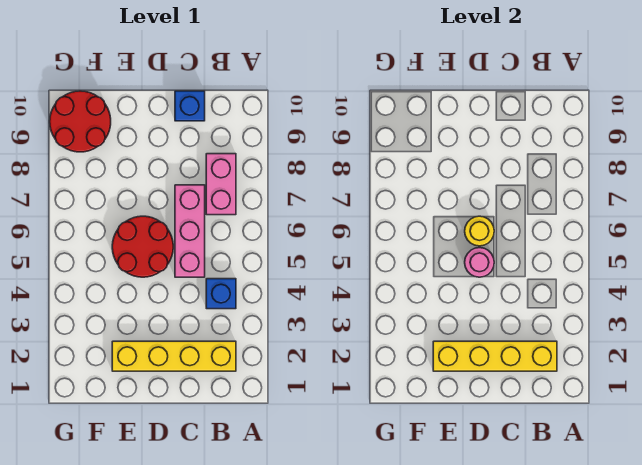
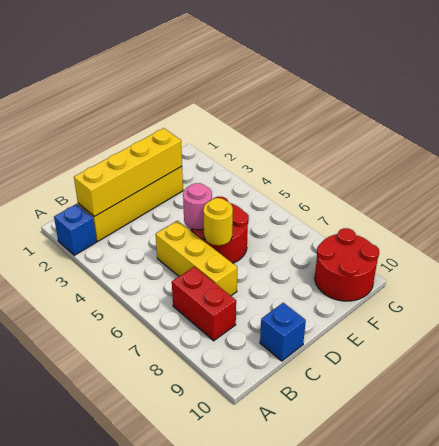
blue 1x1 brick [206,279,236,309] -> blue 1x1 brick moved to [54,204,97,255]
pink 1x2 brick [206,154,236,215] -> red 1x2 brick [172,267,236,341]
pink 1x3 brick [175,185,205,277] -> yellow 1x3 brick [156,221,237,296]

